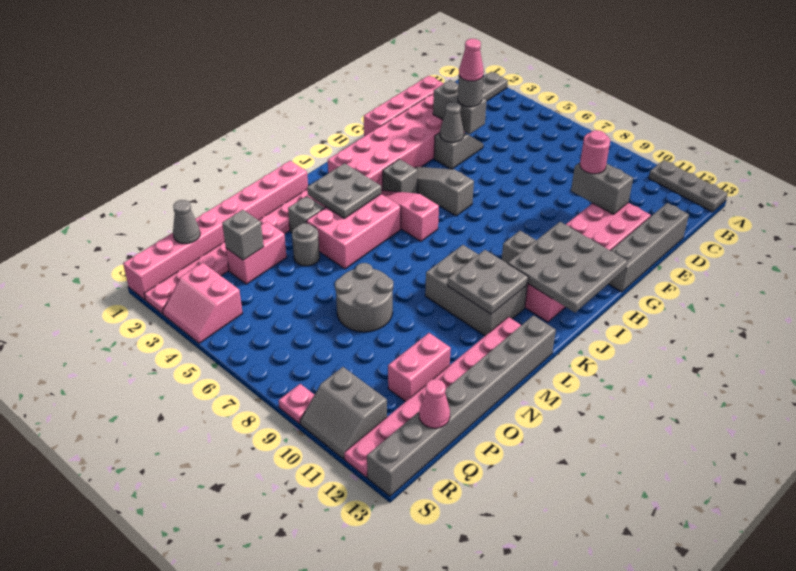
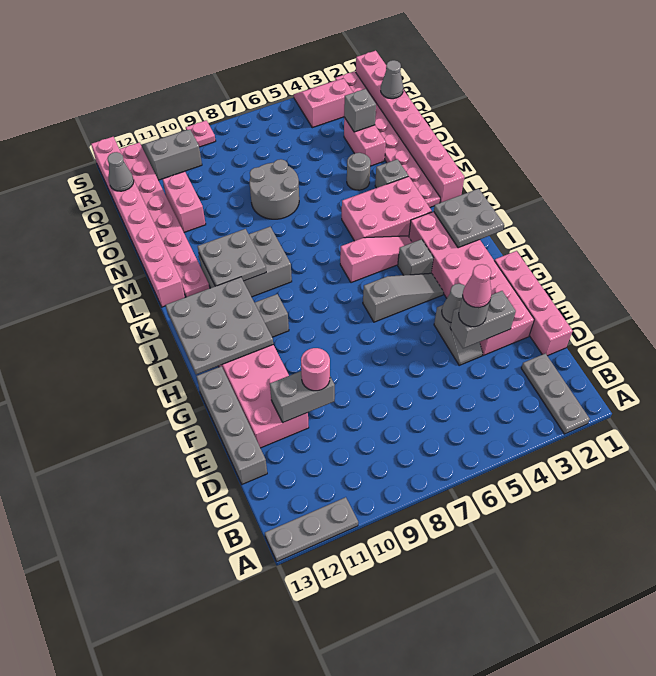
grey 2x2 plate [307,163,381,218] -> grey 2x2 plate moved to [434,189,504,248]
pink 2x3 brick [307,194,401,269] -> pink 2x3 brick turned to [342,176,432,241]
grey 1x8 brick [367,315,556,496] -> pink 1x8 brick [91,137,185,307]
pink 1x1 cone [419,379,450,428] -> grey 1x1 cone [108,152,134,191]

